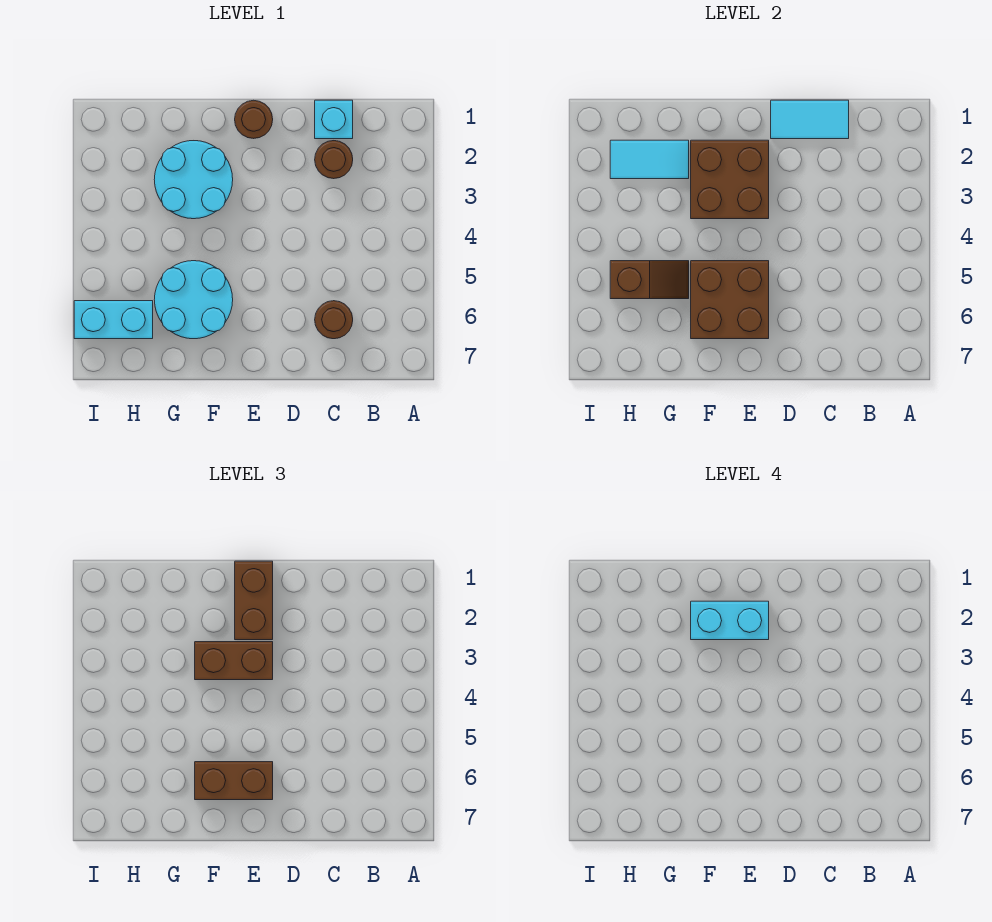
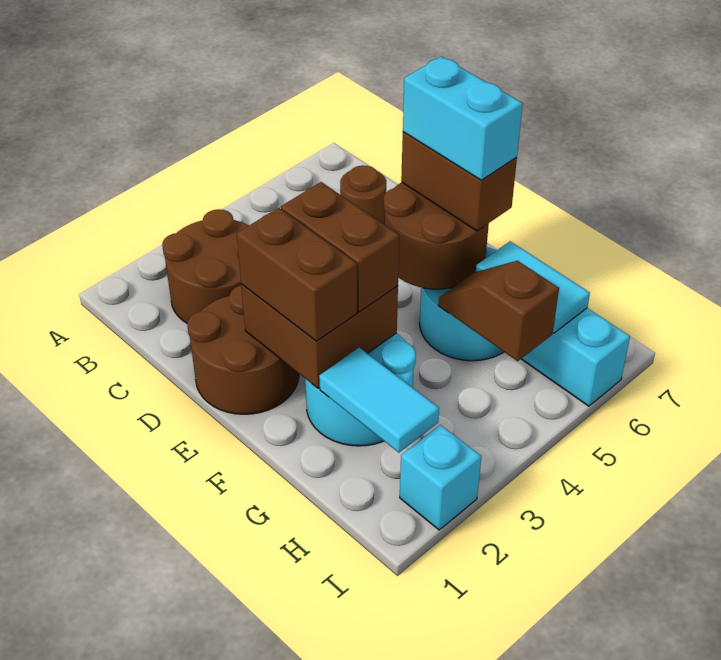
cyan 1x1 brick [315,100,353,139] -> cyan 1x1 brick moved to [400,425,481,530]
cyan 1x2 tile [771,100,849,139] -> cyan 1x2 tile moved to [476,241,590,333]
brown 1x1 round brick [315,141,353,179] -> brown 2x2 round brick [162,209,249,323]
brown 1x1 round brick [235,100,273,139] -> brown 2x2 round brick [187,285,299,414]
brown 1x2 brick [235,561,273,640] -> brown 1x2 brick turned to [237,208,357,341]
cyan 1x2 brick [691,601,769,640] -> cyan 1x2 brick moved to [403,56,523,180]
brown 2x2 brick [691,261,769,339] -> brown 2x2 round brick [384,182,489,289]

